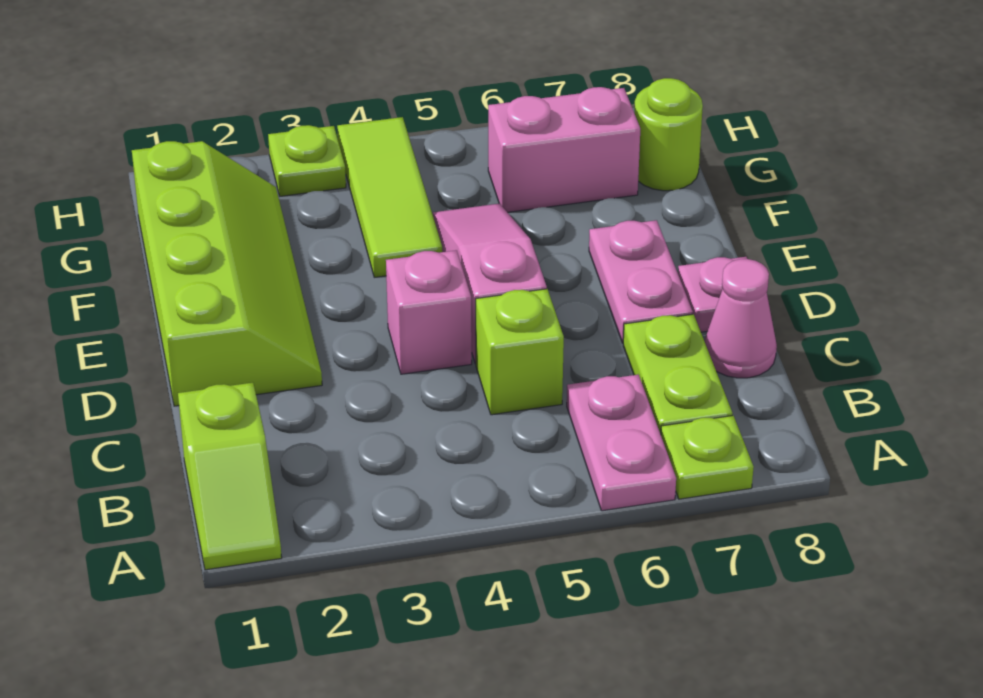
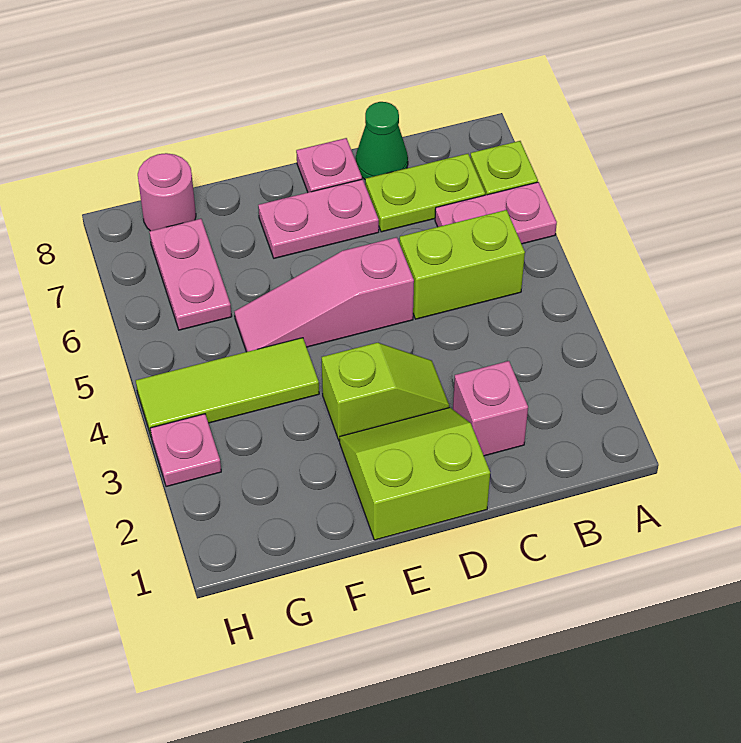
lime 1x2 slope [178,383,282,570] -> lime 1x2 slope moved to [322,343,449,441]
lime 1x1 brick [476,289,564,415] -> lime 1x2 brick [399,210,525,319]
pink 1x1 cone [705,259,777,378] -> green 1x1 cone [356,102,408,179]
lime 2x4 slope [132,141,322,406] -> lime 2x2 slope [340,408,490,540]
pink 1x1 brick [386,250,472,374] -> pink 1x1 brick moved to [453,361,528,456]
pink 1x2 brick [488,87,640,212] -> pink 1x2 plate [149,219,232,330]
lime 1x1 round brick [634,78,703,191] -> pink 1x1 round brick [138,153,196,231]
lime 1x1 plate [268,125,346,196] -> pink 1x1 plate [150,414,221,487]

